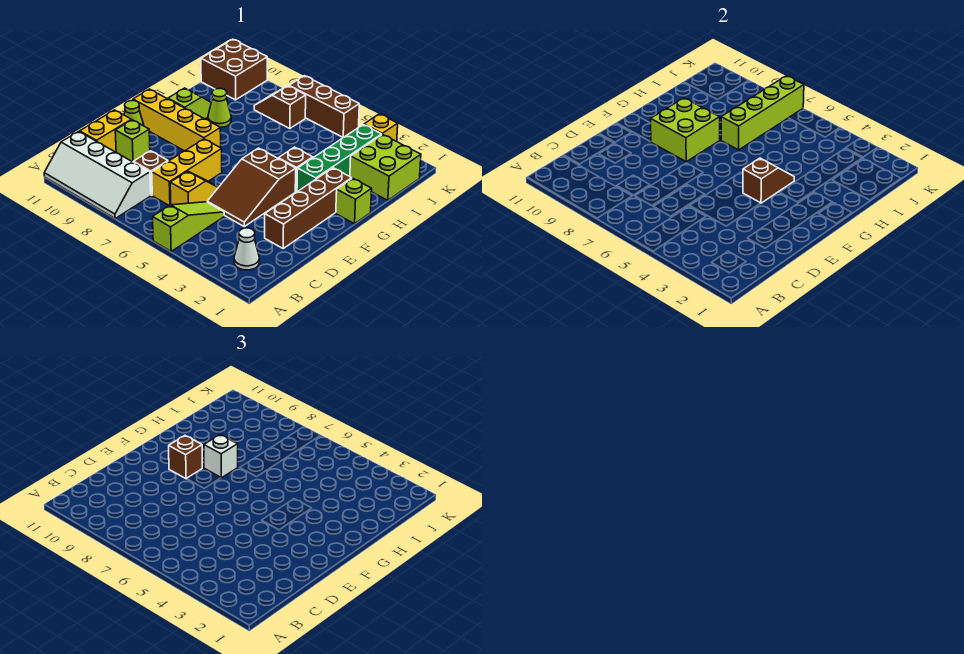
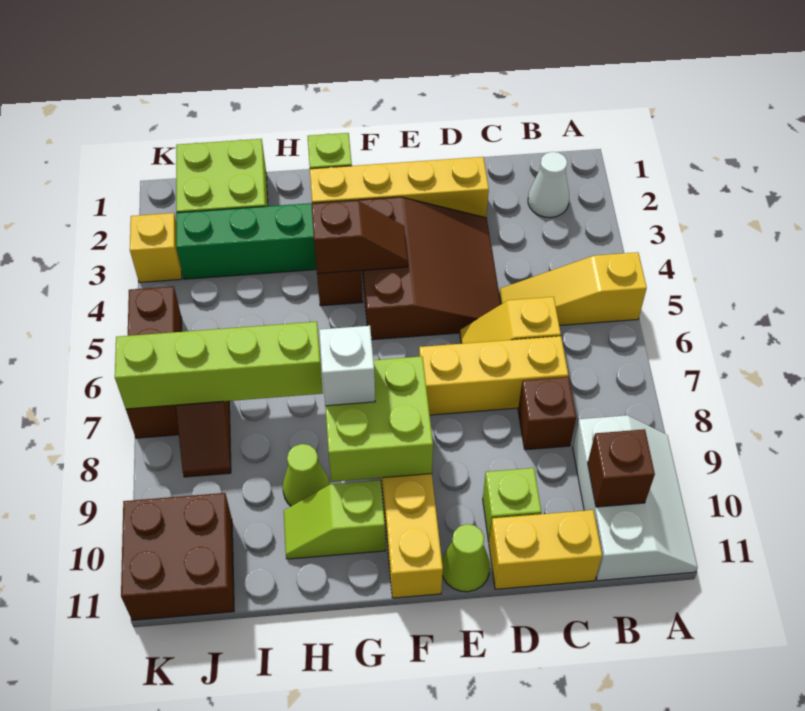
lime 1x3 slope [153,202,224,251] -> yellow 1x3 slope [500,252,647,325]
white 2x4 slope [44,132,151,218] -> white 2x3 slope [573,415,698,581]
brown 1x4 brick [265,168,352,248] -> yellow 1x4 brick [310,157,489,218]
brown 2x3 slope [207,148,296,226] -> brown 3x3 slope [358,197,501,340]
brown 1x2 slope [743,158,794,203] -> brown 1x2 slope turned to [311,200,408,274]
brown 1x1 brick [169,436,202,479] -> brown 1x1 brick moved to [588,429,655,507]

